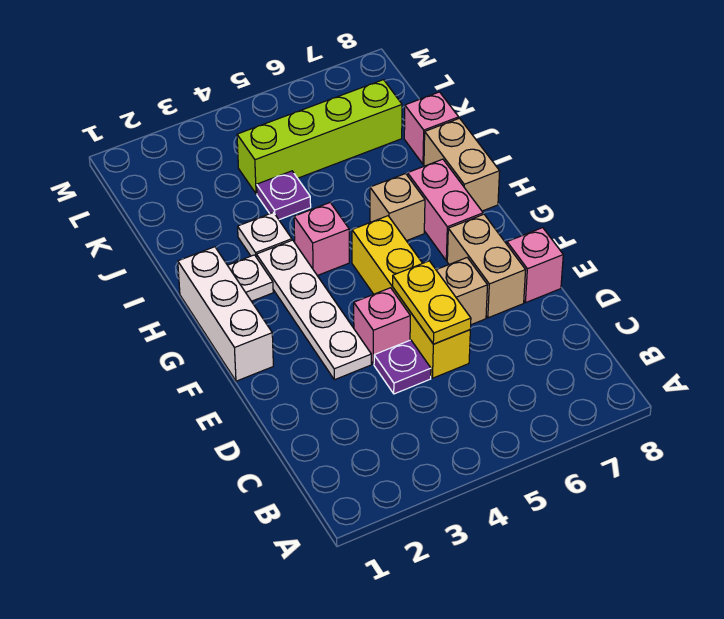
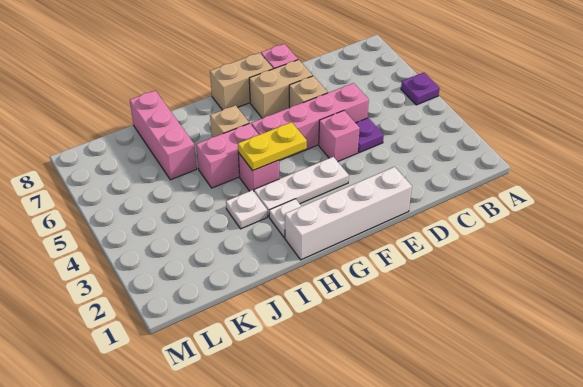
yellow 1x4 brick [352,216,470,378] -> pink 1x4 brick [251,83,369,161]
yellow 1x2 plate [393,261,471,344] -> yellow 1x2 plate moved to [238,122,307,171]
white 1x4 plate [256,240,371,380] -> white 1x3 plate [254,157,349,217]
white 1x3 brick [178,247,273,381] -> white 1x4 brick [285,167,412,260]
pink 1x2 brick [408,159,483,261] -> pink 1x2 brick moved to [196,123,259,188]
tan 1x2 brick [424,118,500,211] -> tan 1x2 brick moved to [210,53,273,110]
purple 1x1 plate [257,171,311,220] -> purple 1x1 plate moved to [401,73,440,105]
pink 1x1 brick [404,92,459,164] -> pink 1x3 brick [130,91,197,180]
lime 1x4 brick [237,80,402,194] -> none

